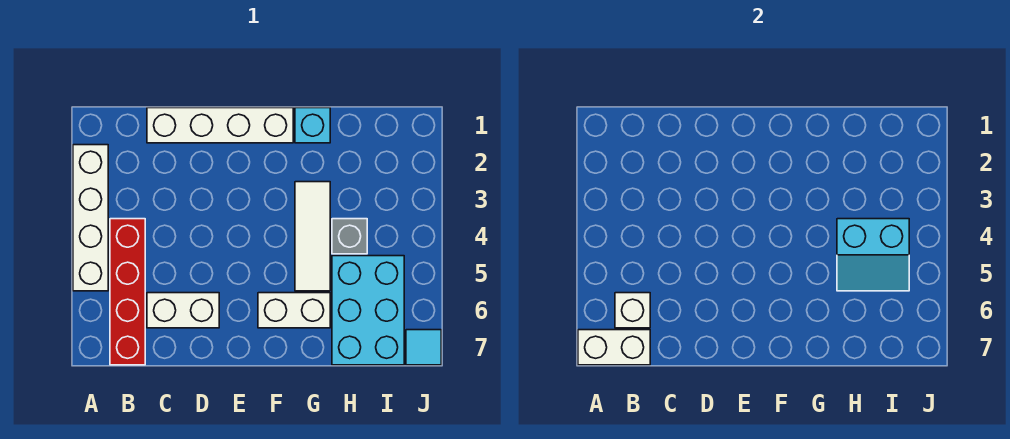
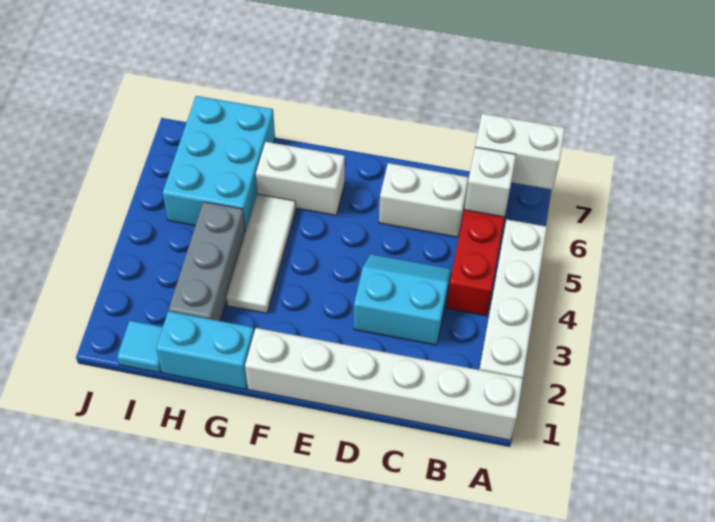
white 1x4 brick [147,108,293,143] -> white 1x6 brick [245,328,523,440]
cyan 1x1 brick [295,108,330,143] -> cyan 1x2 brick [156,311,254,389]
grey 1x1 brick [332,219,367,254] -> grey 1x3 brick [169,202,245,321]
cyan 2x2 slope [837,219,909,291] -> cyan 2x2 slope moved to [354,254,452,345]
cyan 1x1 tile [406,330,441,365] -> cyan 1x1 tile moved to [117,321,163,373]

